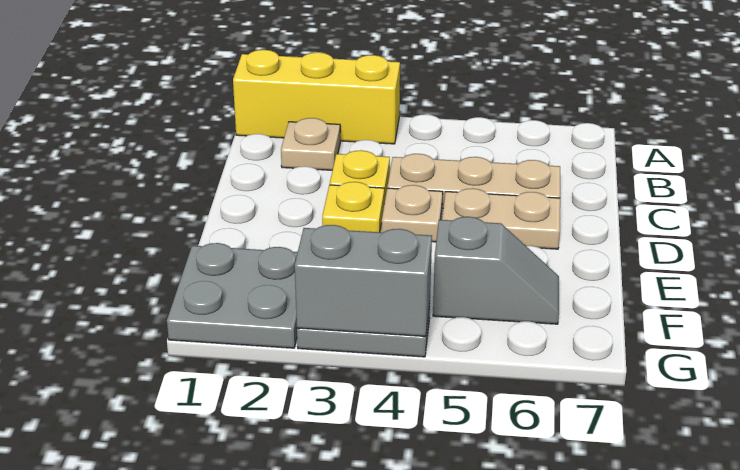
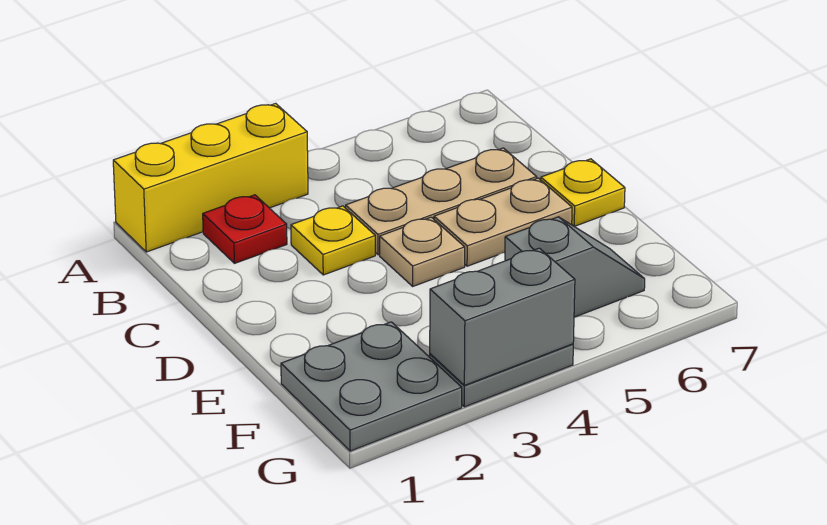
tan 1x1 plate [281,118,340,170] -> red 1x1 plate [203,195,287,263]
yellow 1x1 plate [322,182,384,232] -> yellow 1x1 plate moved to [541,159,625,226]

